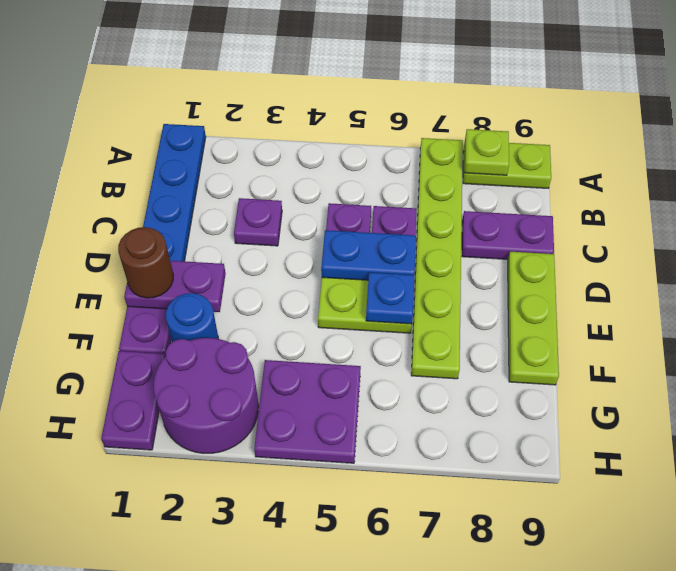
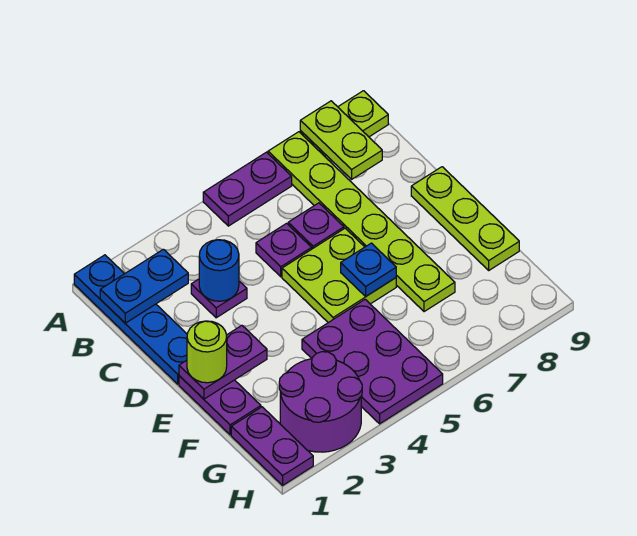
lime 1x1 plate [465,129,509,175] -> lime 1x2 plate [300,101,382,179]
purple 1x2 plate [462,211,554,259] -> purple 1x2 plate moved to [203,152,292,226]
blue 1x2 plate [321,230,416,280] -> blue 1x2 plate moved to [100,249,188,323]
brown 1x1 round brick [118,227,173,298] -> lime 1x1 round brick [187,321,227,383]
blue 1x1 round brick [166,293,218,342] -> blue 1x1 round brick moved to [199,240,239,301]
purple 2x2 plate [254,360,361,463] -> purple 2x3 plate [302,299,443,424]

